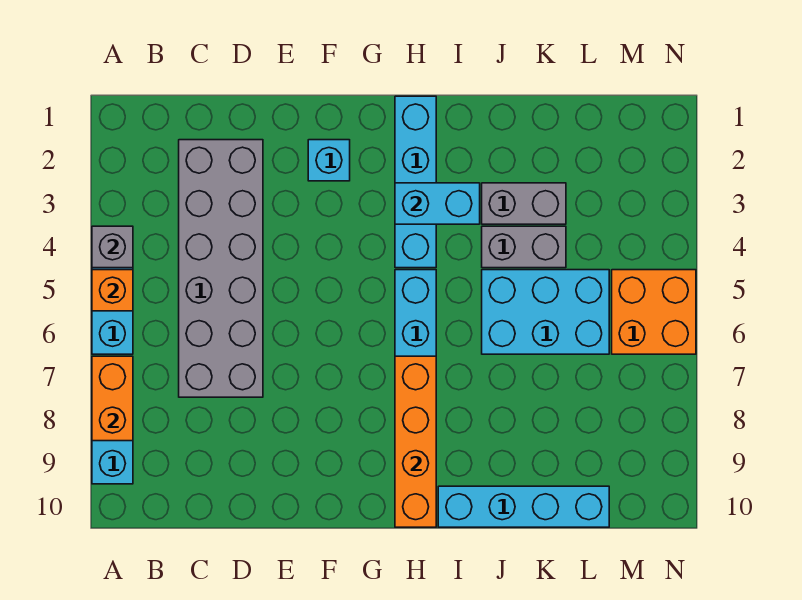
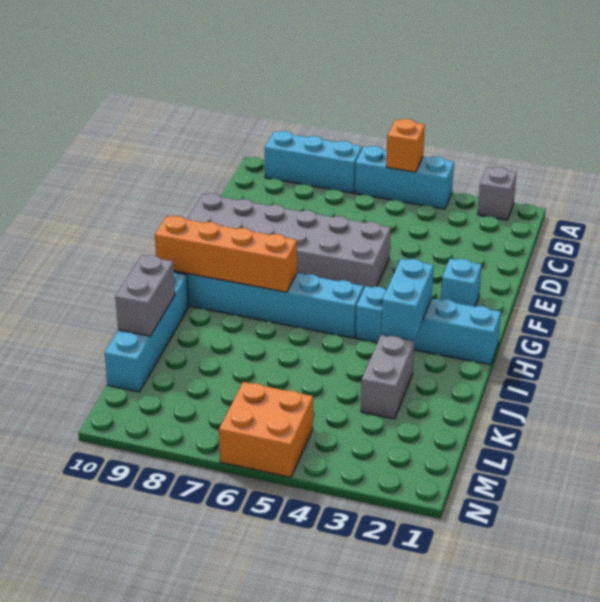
grey 1x1 brick [92,226,133,268] -> grey 1x1 brick moved to [478,167,517,220]
orange 1x2 brick [92,356,133,441] -> none
grey 2x6 brick [179,140,263,397] -> grey 2x6 brick moved to [187,194,391,288]
grey 1x2 brick [482,226,566,268] -> grey 1x2 brick moved to [115,255,175,336]
cyan 2x3 brick [482,270,609,354] -> none

